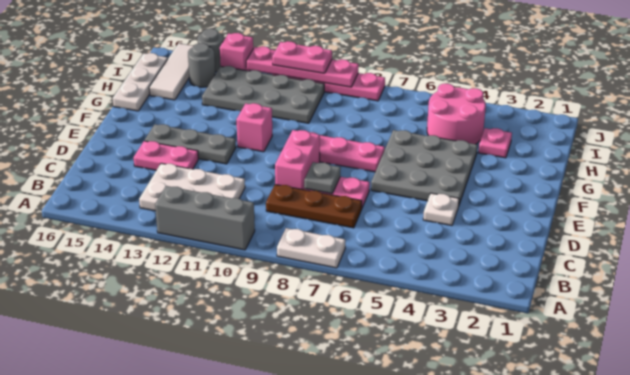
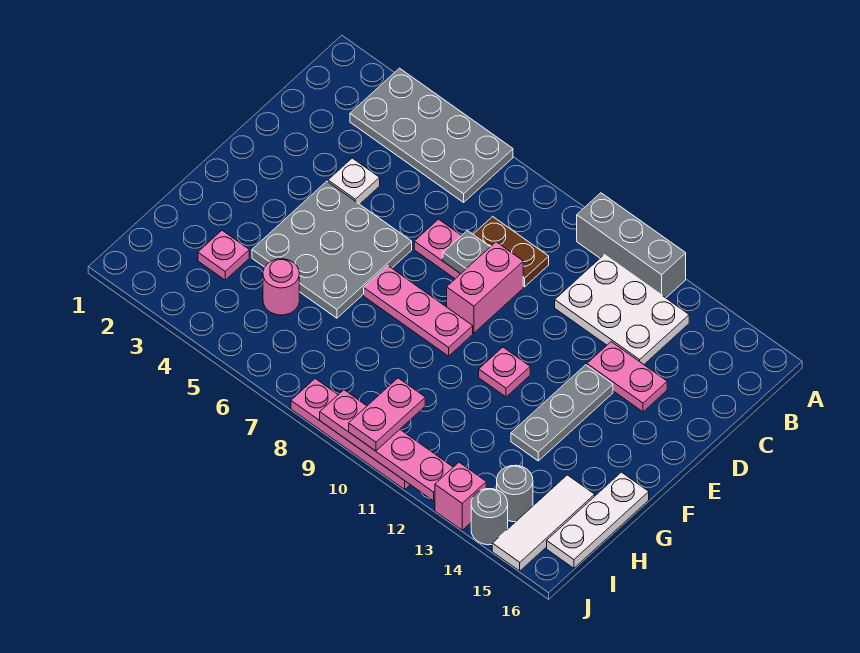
white 1x2 plate [277,228,345,268] -> none
brown 1x3 plate [266,185,362,228] -> brown 1x2 plate [473,217,549,287]
grey 1x3 plate [145,124,236,164] -> grey 1x3 plate turned to [511,365,613,461]
pink 1x1 brick [236,103,272,152] -> pink 1x1 plate [479,347,530,397]
pink 2x2 round brick [427,84,486,144] -> pink 1x1 round brick [263,259,299,315]
grey 2x4 plate [202,66,324,123] -> grey 2x4 plate moved to [350,68,513,202]
pink 1x2 plate [272,41,332,73] -> pink 1x2 plate turned to [349,378,425,451]

